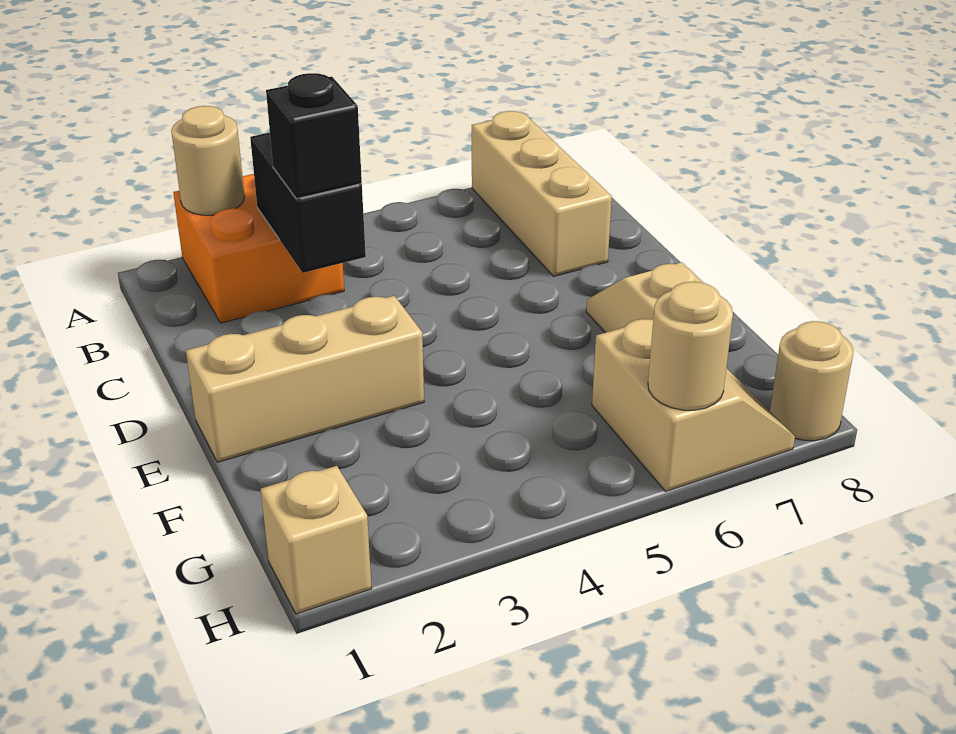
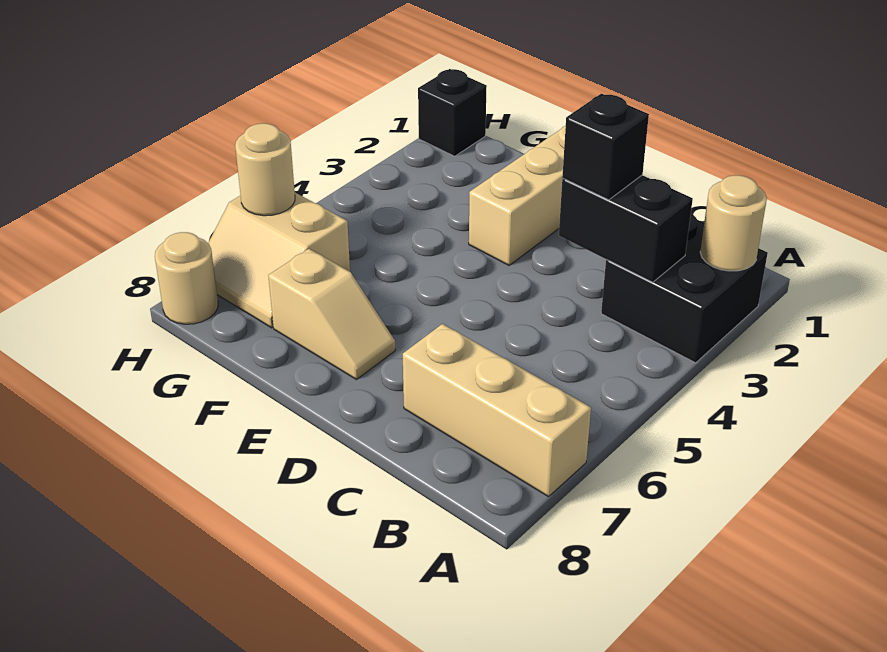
orange 2x2 brick [173,174,344,323] -> black 2x2 brick [601,214,768,363]
tan 1x1 brick [261,466,372,614] -> black 1x1 brick [418,69,487,156]

